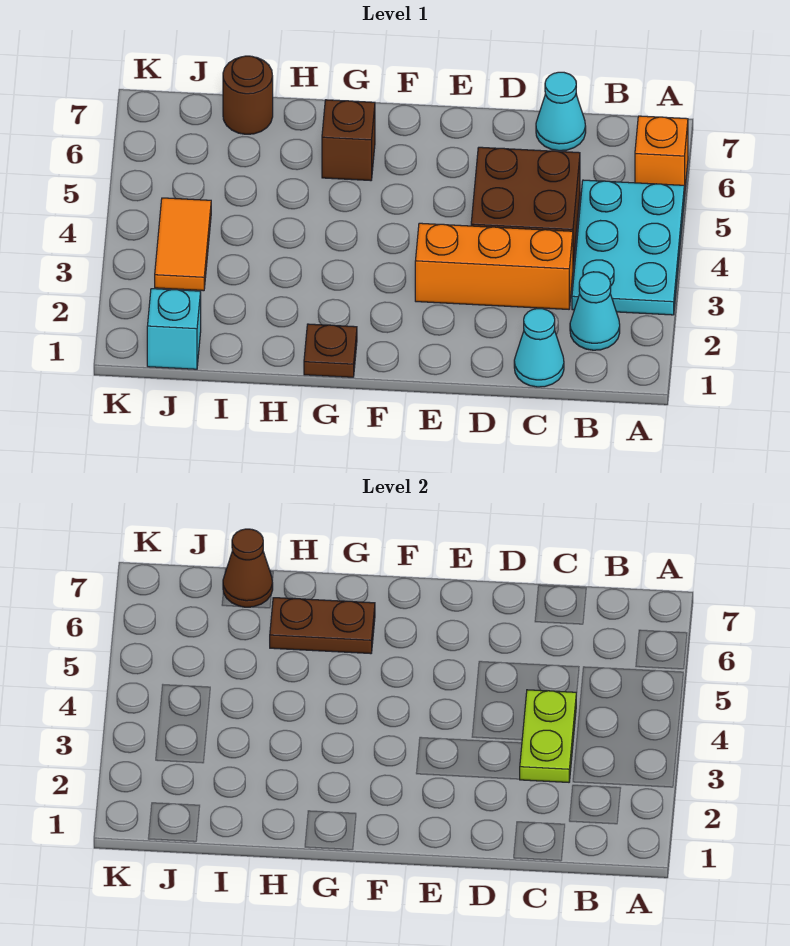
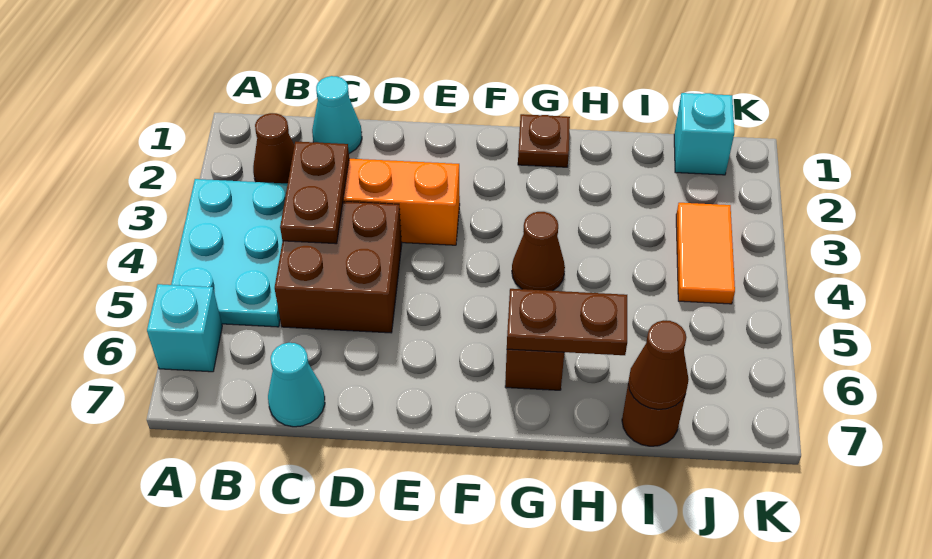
orange 1x1 brick [635,116,688,196] -> cyan 1x1 brick [147,284,222,372]
cyan 1x1 cone [570,272,620,350] -> brown 1x1 cone [253,113,294,183]
lime 1x2 plate [520,690,576,782] -> brown 1x2 plate [280,142,349,244]
none -> brown 1x1 cone [512,212,565,291]

